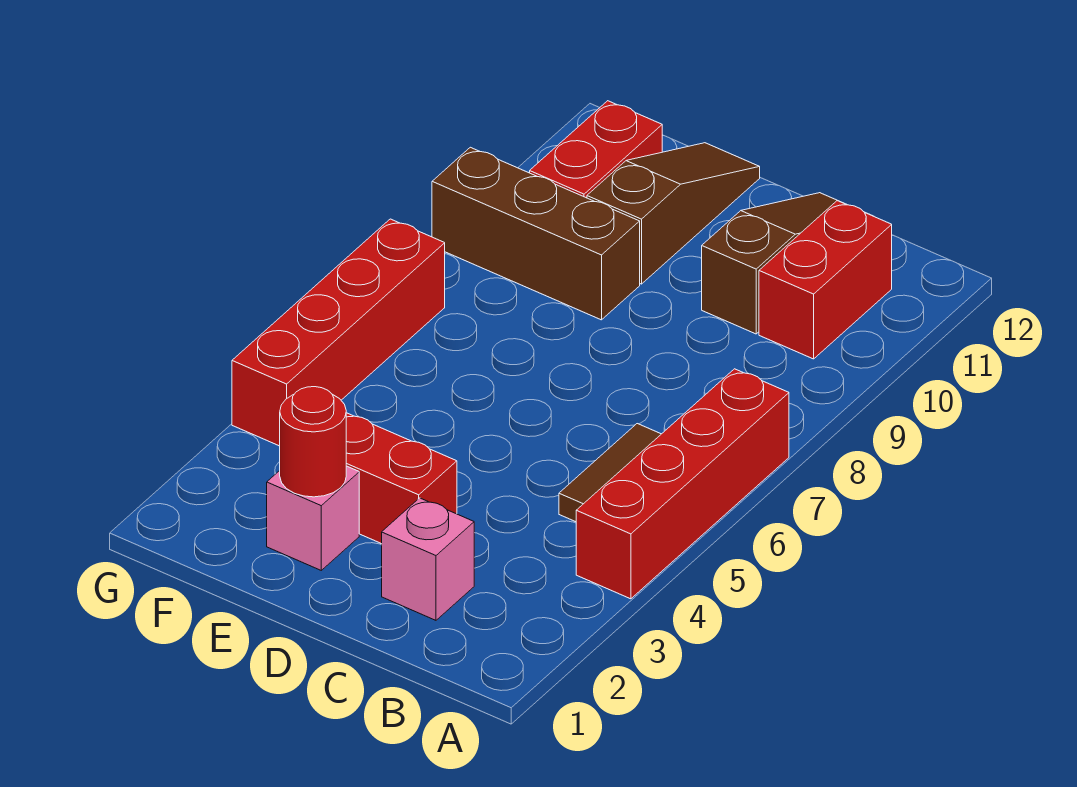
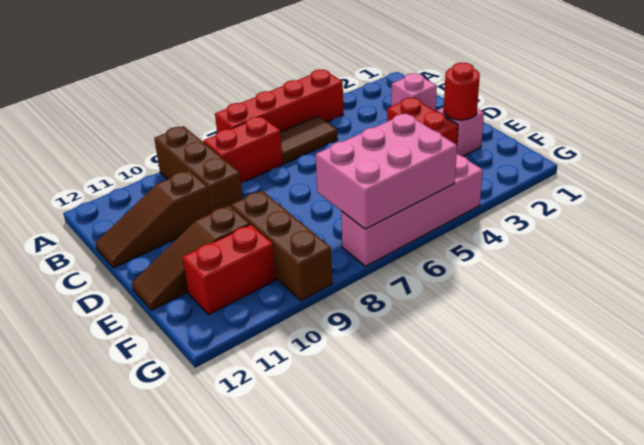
none -> brown 1x3 brick [154,126,243,213]
red 1x2 brick [759,201,892,359] -> red 1x2 brick moved to [203,116,283,183]
none -> pink 2x3 brick [316,113,457,229]
red 1x4 brick [232,219,445,446] -> pink 1x4 brick [341,154,483,266]

